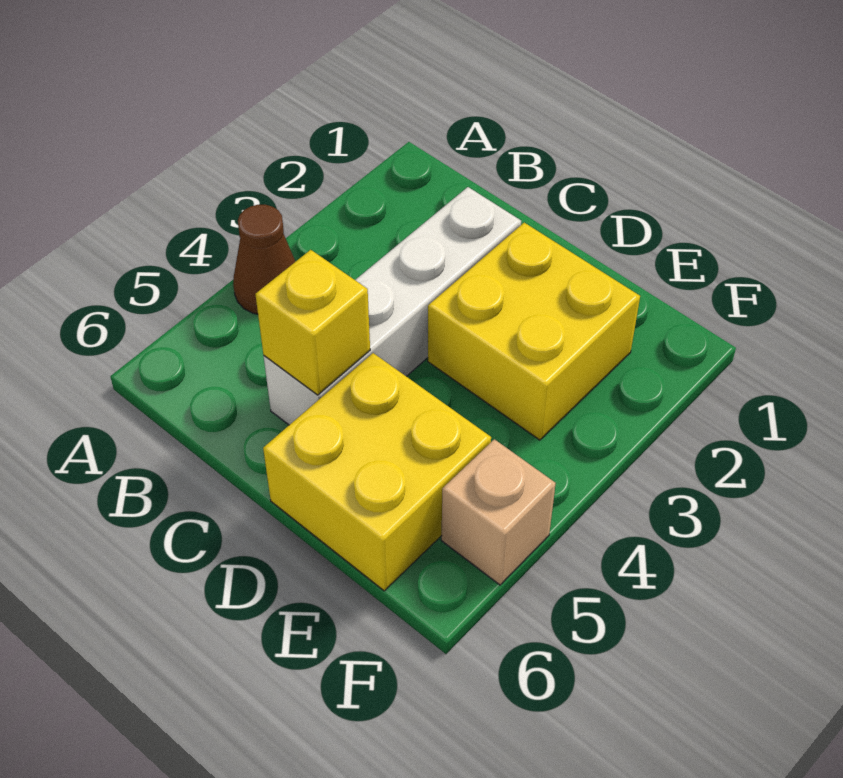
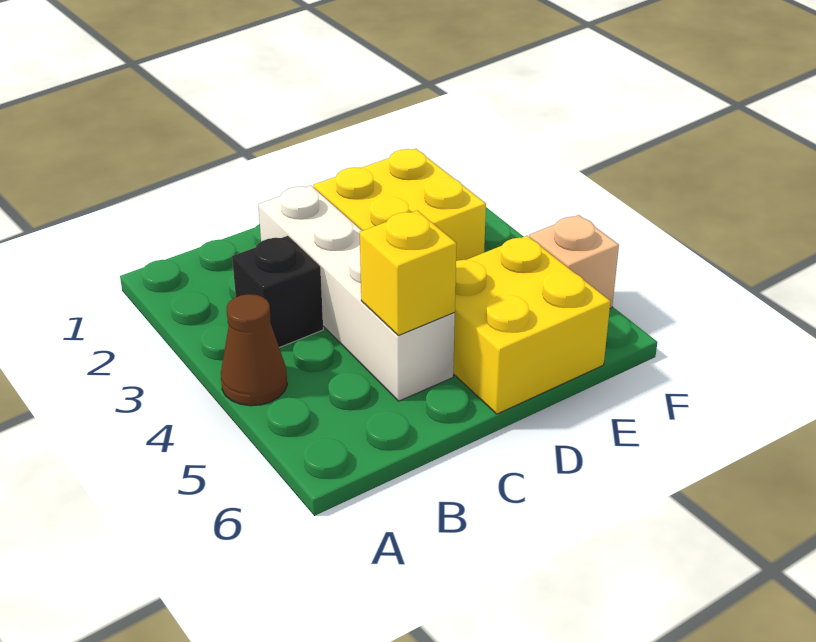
none -> black 1x1 brick [232,236,323,348]

